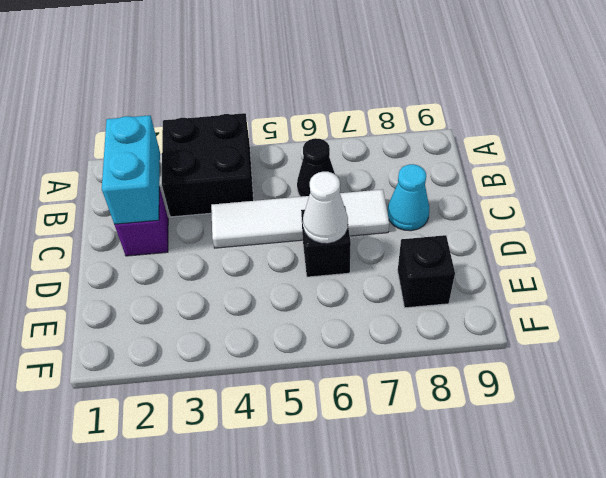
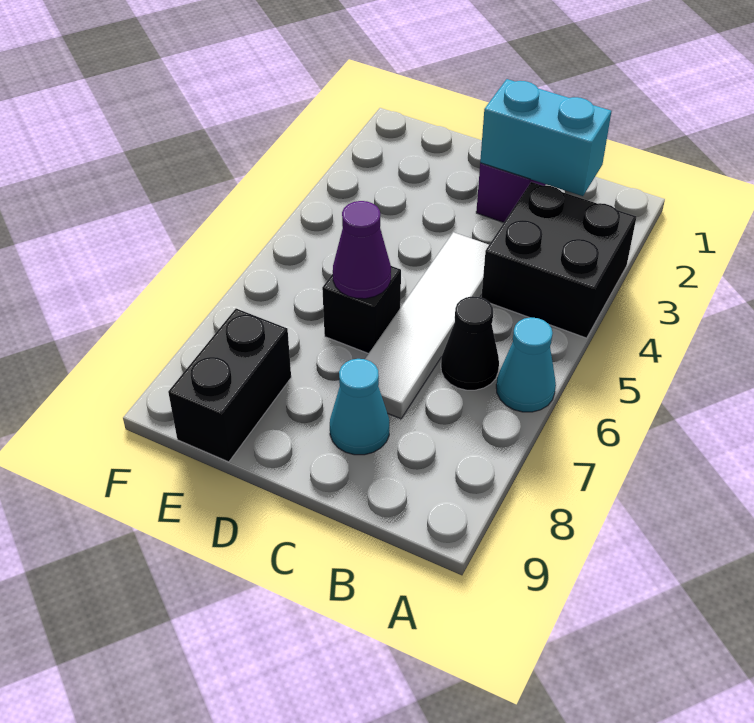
none -> cyan 1x1 cone [496,317,556,412]
white 1x1 cone [303,172,348,244] -> purple 1x1 cone [333,201,391,299]
black 1x1 brick [398,235,455,308] -> black 1x2 brick [168,309,291,462]

